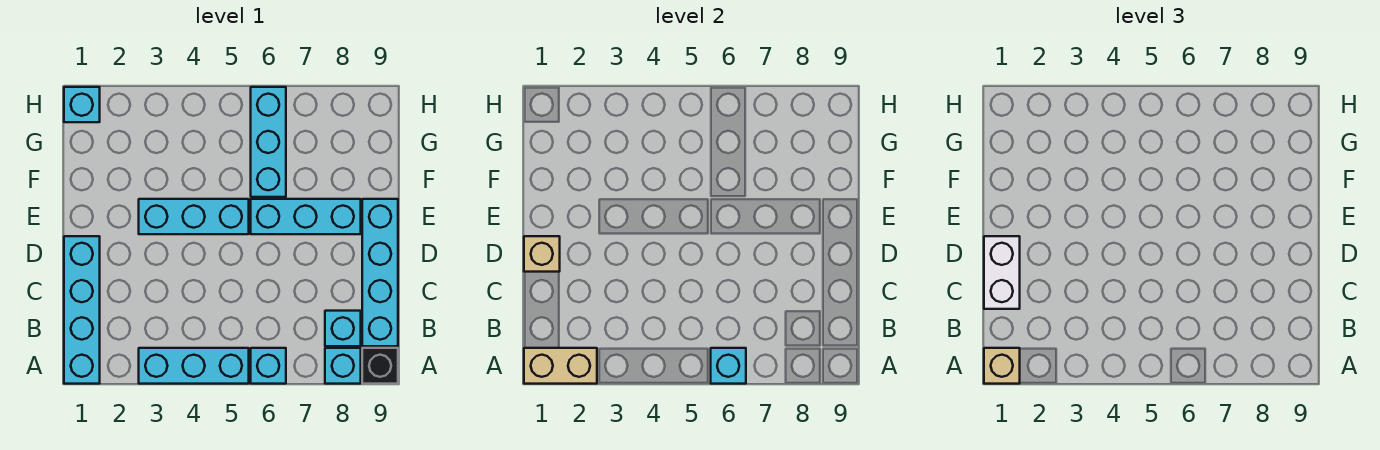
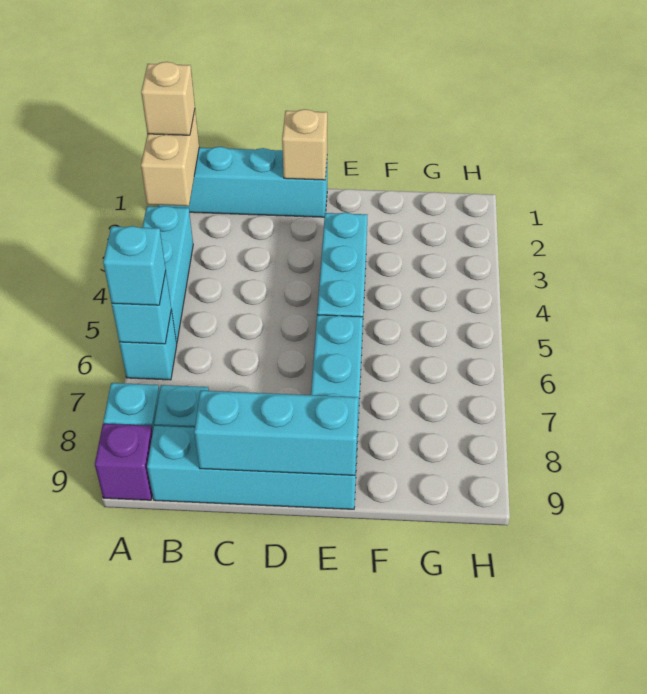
black 1x1 brick [362,348,398,384] -> purple 1x1 brick [95,424,153,500]
white 1x2 brick [984,236,1020,309] -> none
cyan 1x3 brick [251,87,286,197] -> cyan 1x3 brick moved to [194,391,358,475]
cyan 1x1 brick [64,87,100,122] -> cyan 1x1 brick moved to [103,226,166,305]

